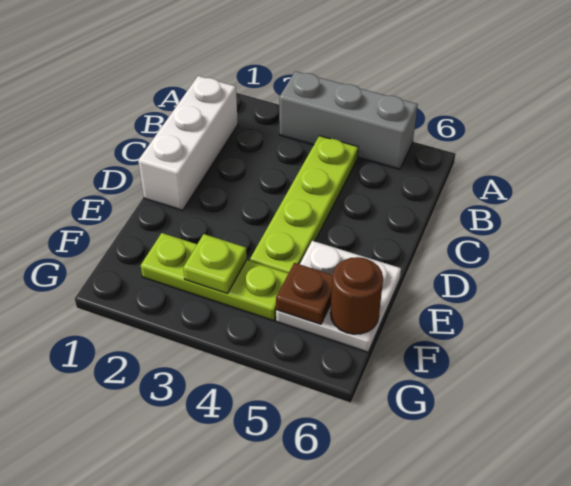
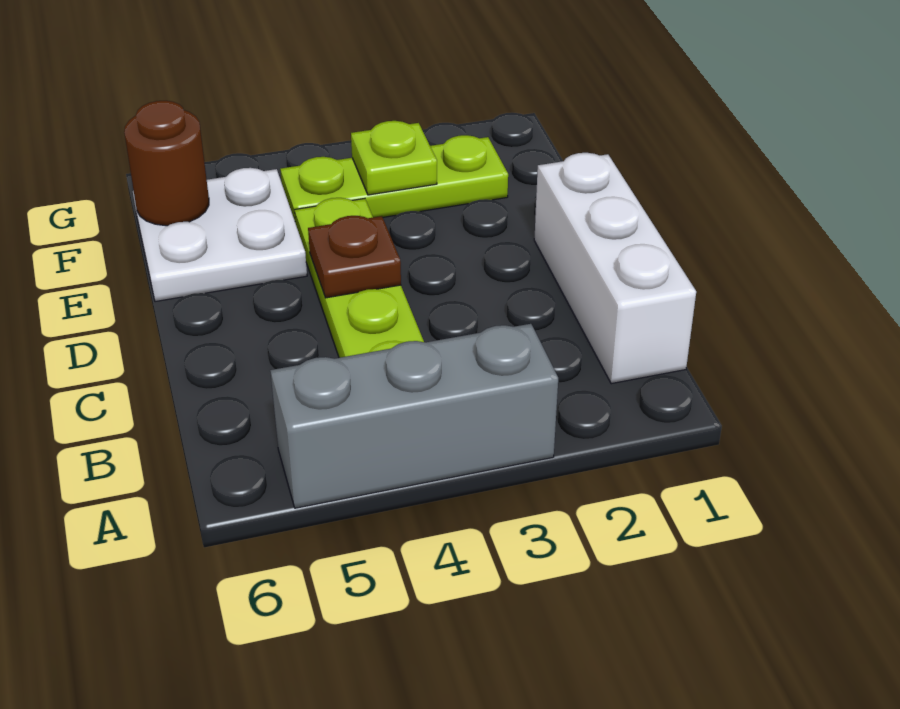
brown 1x1 plate [276,263,333,324] -> brown 1x1 plate moved to [308,216,401,298]

